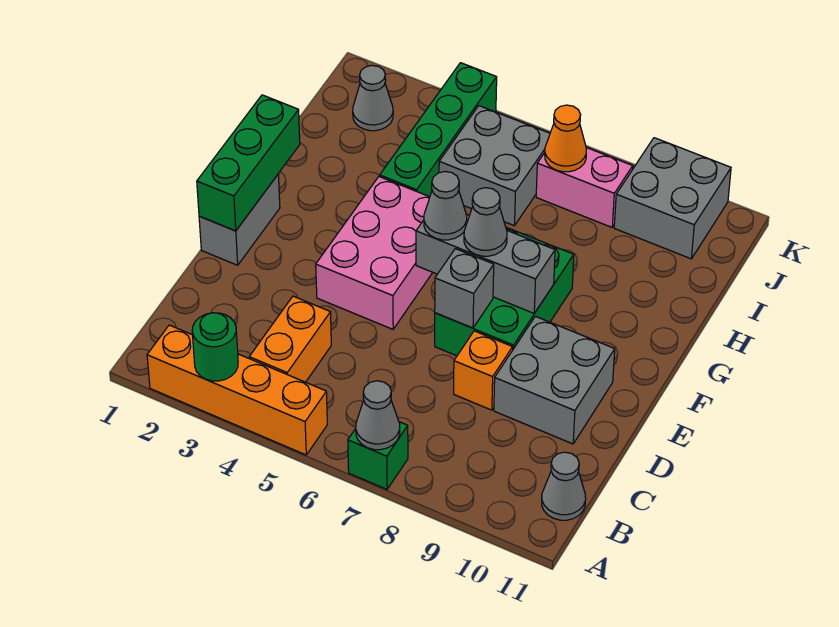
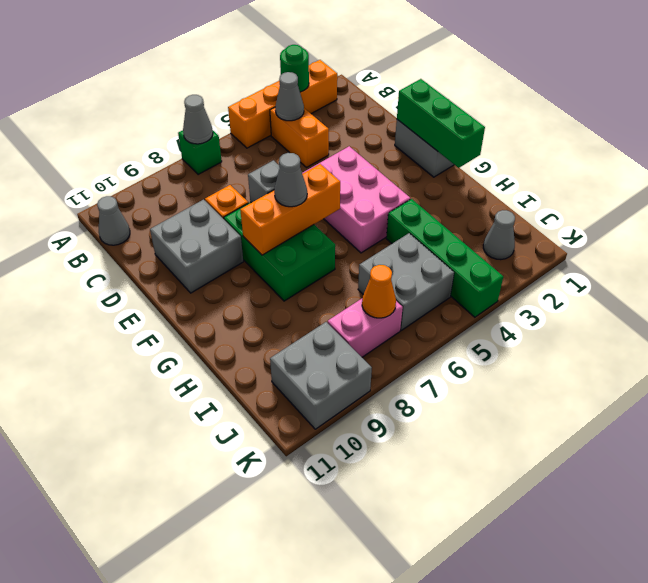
grey 1x3 brick [416,214,555,313] -> orange 1x3 brick [240,164,340,255]
grey 1x1 cone [424,172,467,240] -> grey 1x1 cone moved to [275,72,304,121]

